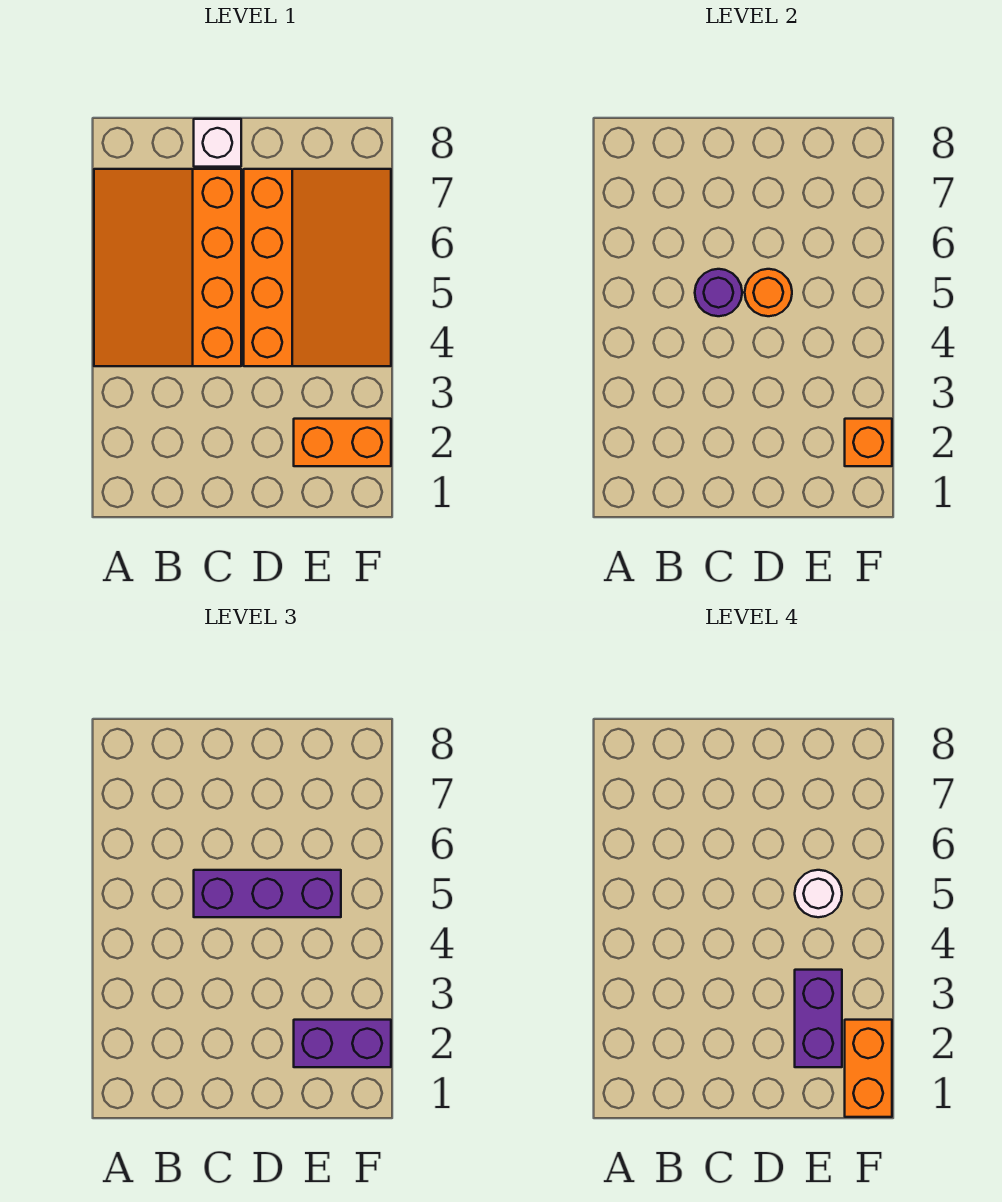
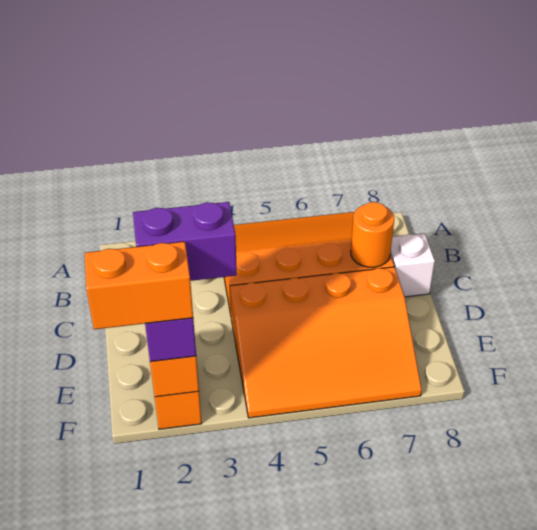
purple 1x1 round brick [695,269,742,316] -> none
purple 1x3 brick [194,870,341,917] -> none
orange 1x1 round brick [745,269,792,316] -> orange 1x1 round brick moved to [351,202,394,267]
white 1x1 round brick [795,870,842,917] -> none

